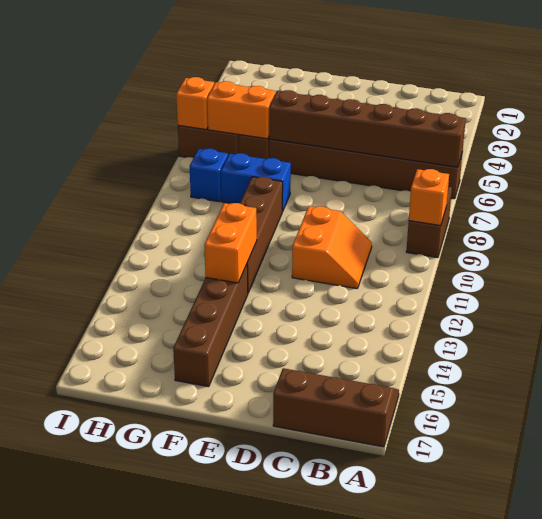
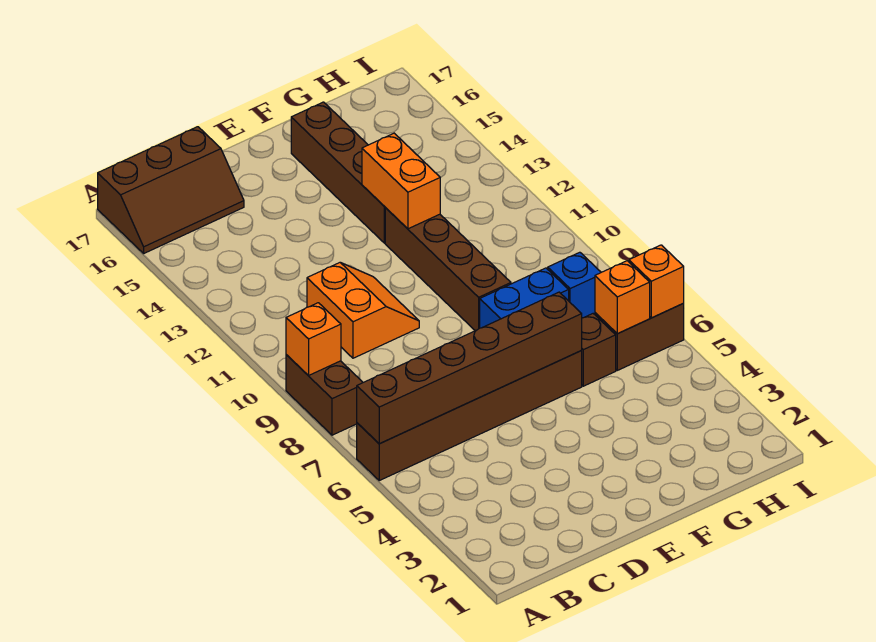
orange 2x2 slope [292,206,372,289] -> orange 2x2 slope turned to [307,263,419,358]
orange 1x2 brick [207,81,276,139] -> orange 1x1 brick [595,261,650,333]

